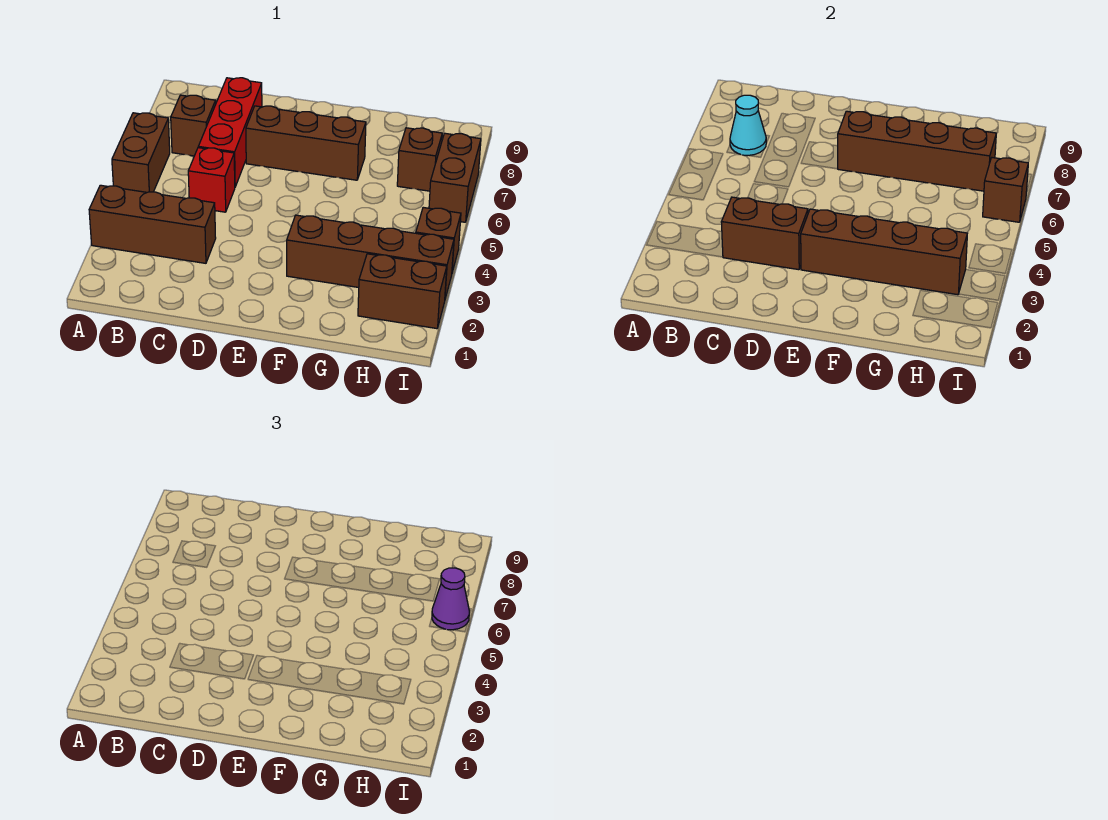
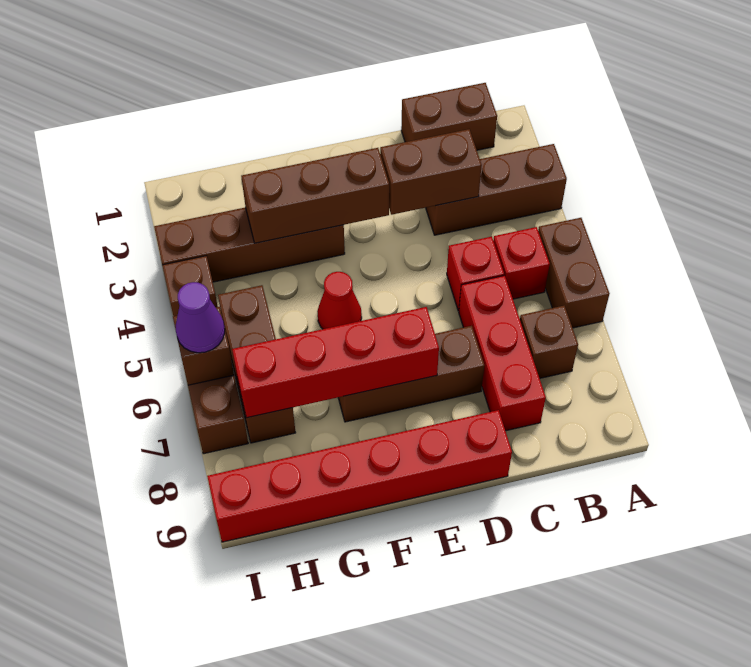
none -> red 1x1 brick [493,227,550,299]
cyan 1x1 cone [730,95,766,156] -> none
none -> red 1x6 brick [207,410,512,542]
brown 1x4 brick [801,209,967,295] -> brown 1x3 brick [241,148,389,243]
brown 1x4 brick [838,111,996,191] -> red 1x4 brick [232,307,439,418]
none -> red 1x1 cone [317,272,362,329]
brown 1x2 brick [358,254,447,329] -> brown 1x2 brick moved to [401,83,497,150]
brown 1x1 brick [397,128,442,191] -> brown 1x3 brick [218,285,296,443]

